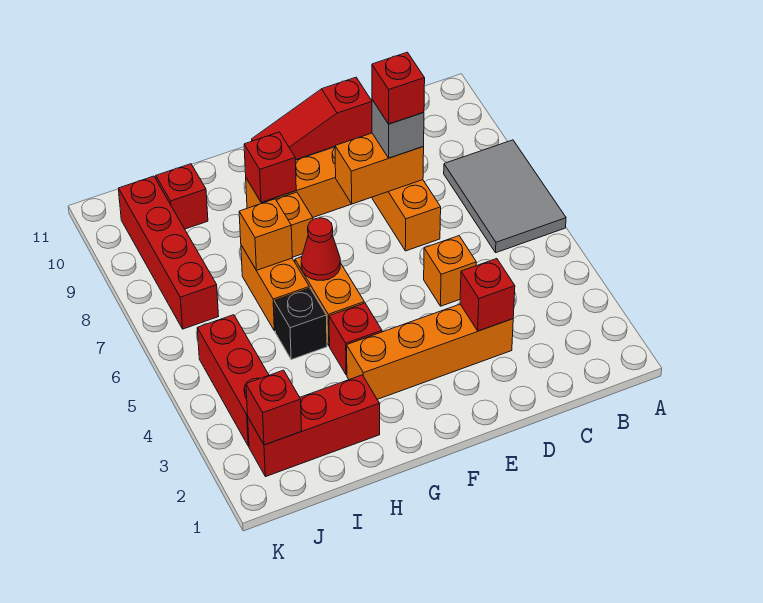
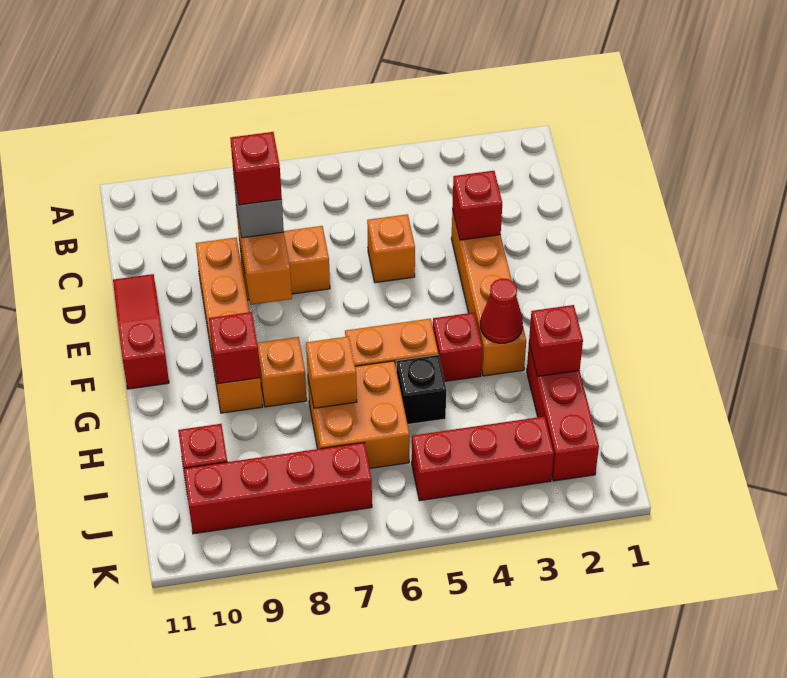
grey 2x3 tile [444,140,566,253] -> none
red 1x3 slope [252,77,372,160] -> red 1x3 slope turned to [113,274,169,389]
red 1x1 cone [301,218,340,280] -> red 1x1 cone moved to [480,279,523,343]
orange 1x2 brick [241,245,309,331] -> orange 2x2 brick [308,361,410,468]
red 1x1 brick [246,370,302,445] -> red 1x1 brick moved to [529,305,583,376]

